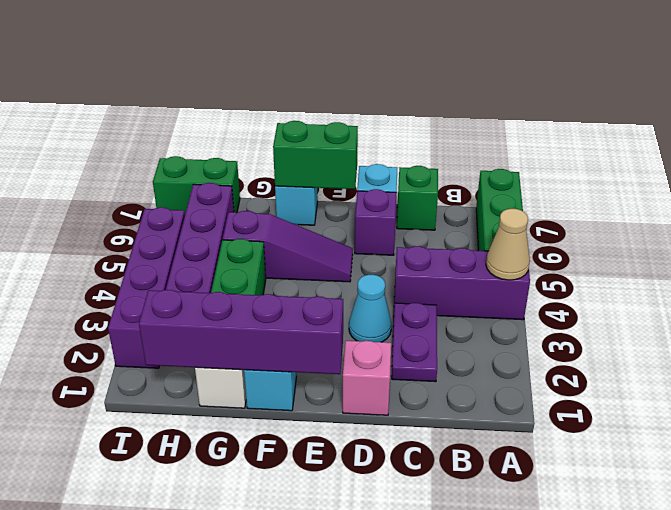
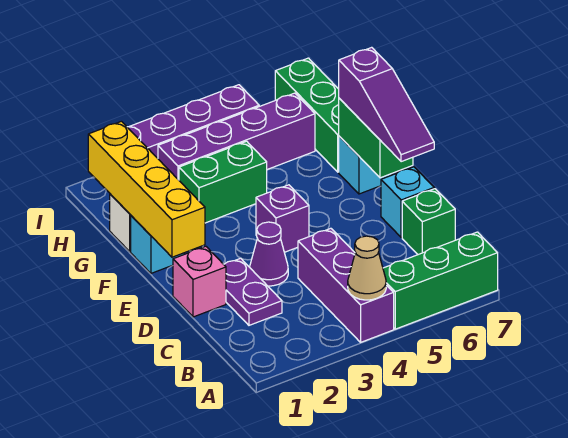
purple 1x2 plate [392,303,437,382] -> purple 1x2 plate turned to [224,258,282,325]
cyan 1x1 cone [349,275,391,342] -> purple 1x1 cone [250,222,288,286]
purple 1x1 brick [355,189,397,255] -> purple 1x1 brick moved to [256,185,309,252]
purple 1x4 brick [139,290,343,374] -> yellow 1x4 brick [88,121,205,257]
purple 1x3 slope [223,211,353,282] -> purple 1x3 slope moved to [339,47,434,162]
green 1x2 brick [153,156,240,213] -> green 1x3 brick [275,58,339,172]

